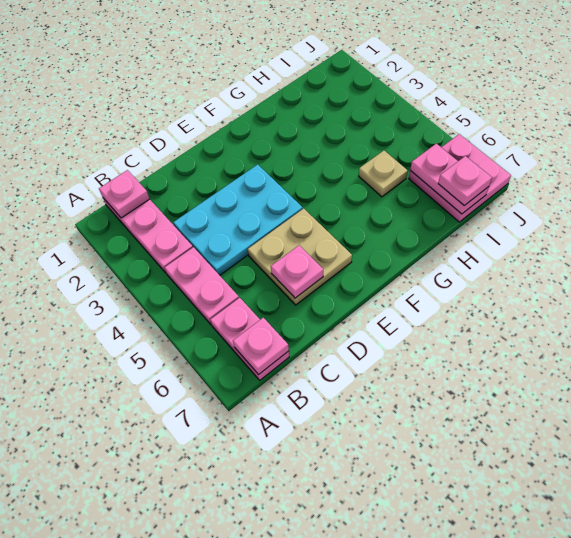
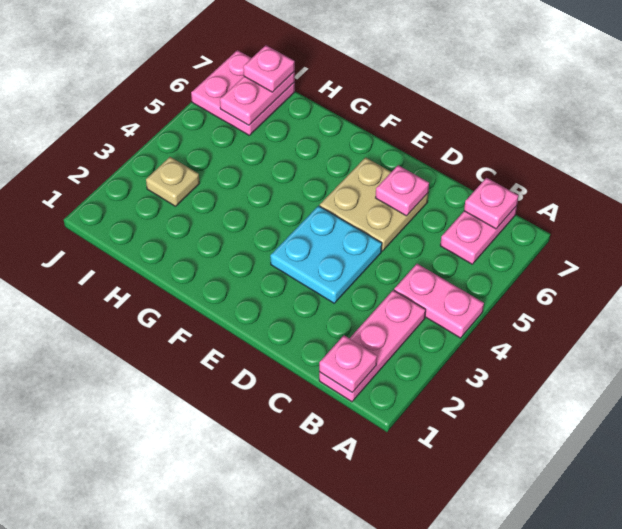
pink 1x2 plate [164,247,239,324] -> pink 1x2 plate turned to [394,264,484,338]
cyan 2x3 plate [173,164,303,275] -> cyan 2x2 plate [270,206,382,303]
tan 1x1 plate [359,151,408,197] -> tan 1x1 plate moved to [146,157,200,206]

